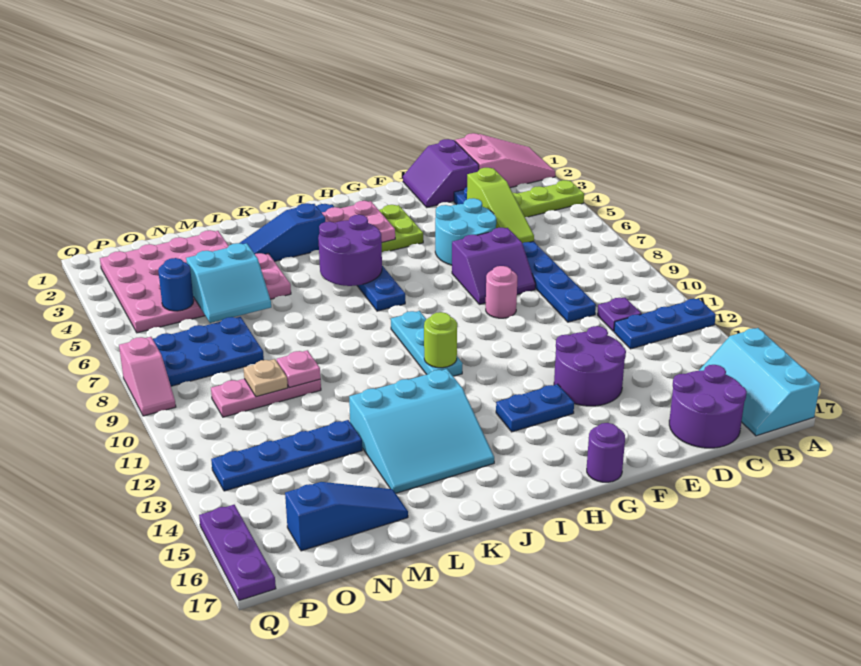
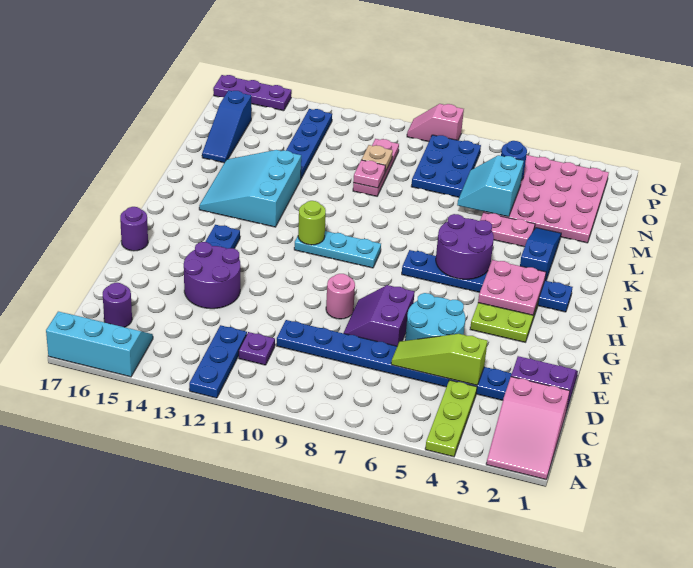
purple 2x2 round brick [669,365,747,448] -> purple 1x1 round brick [103,283,132,327]

